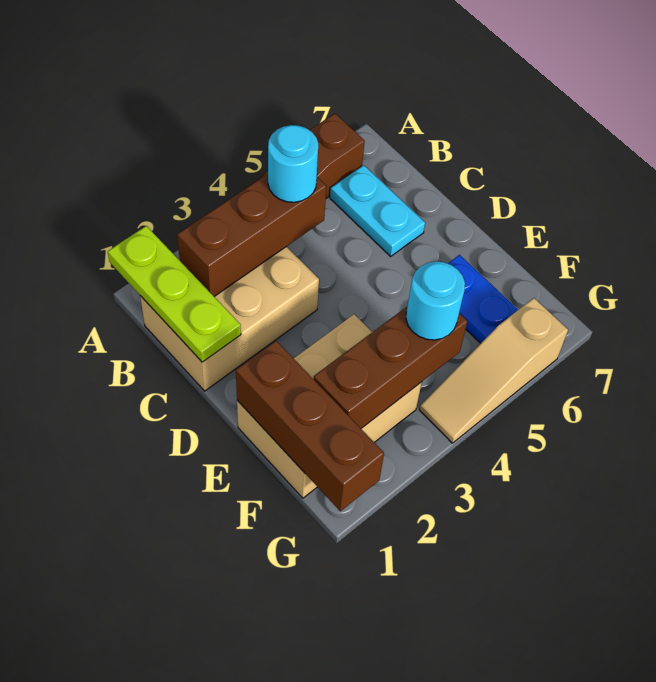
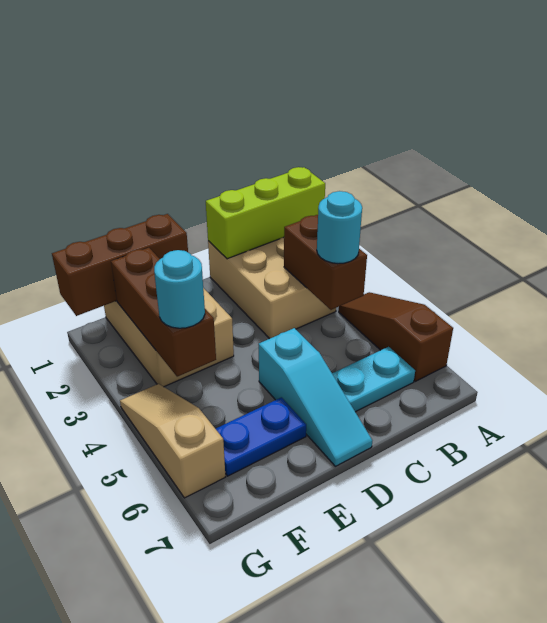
lime 1x3 plate [108,226,241,362] -> lime 1x3 brick [206,167,325,259]
brown 1x3 brick [177,174,326,296] -> brown 1x2 brick [284,215,367,310]
none -> cyan 1x3 slope [259,328,372,466]

